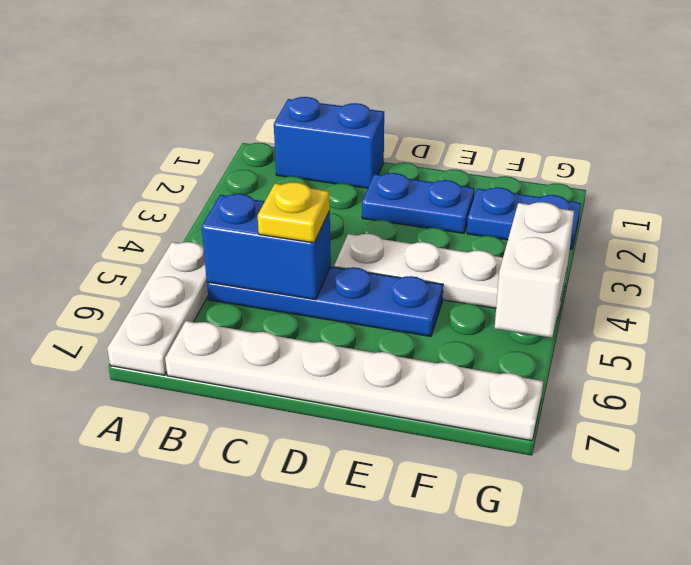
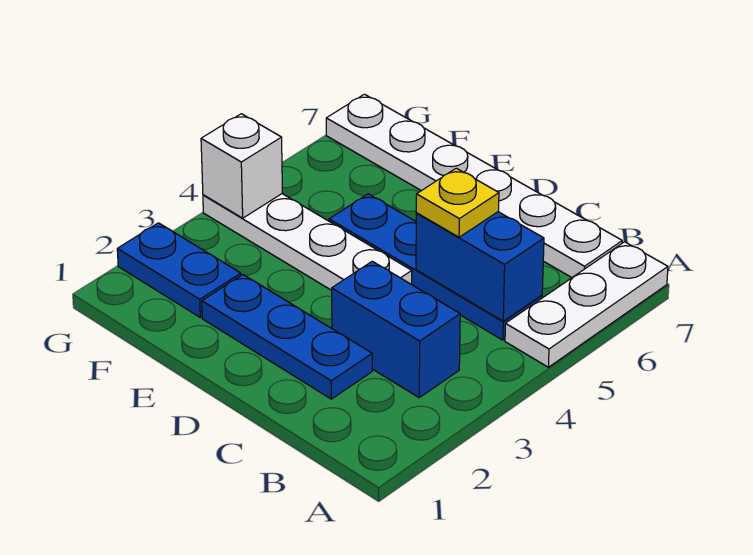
blue 1x2 brick [274,97,384,188] -> blue 1x2 brick moved to [332,261,460,397]
blue 1x2 plate [362,173,475,233] -> blue 1x3 plate [202,275,372,399]
white 1x2 brick [495,202,574,338] -> white 1x1 brick [201,114,282,218]

